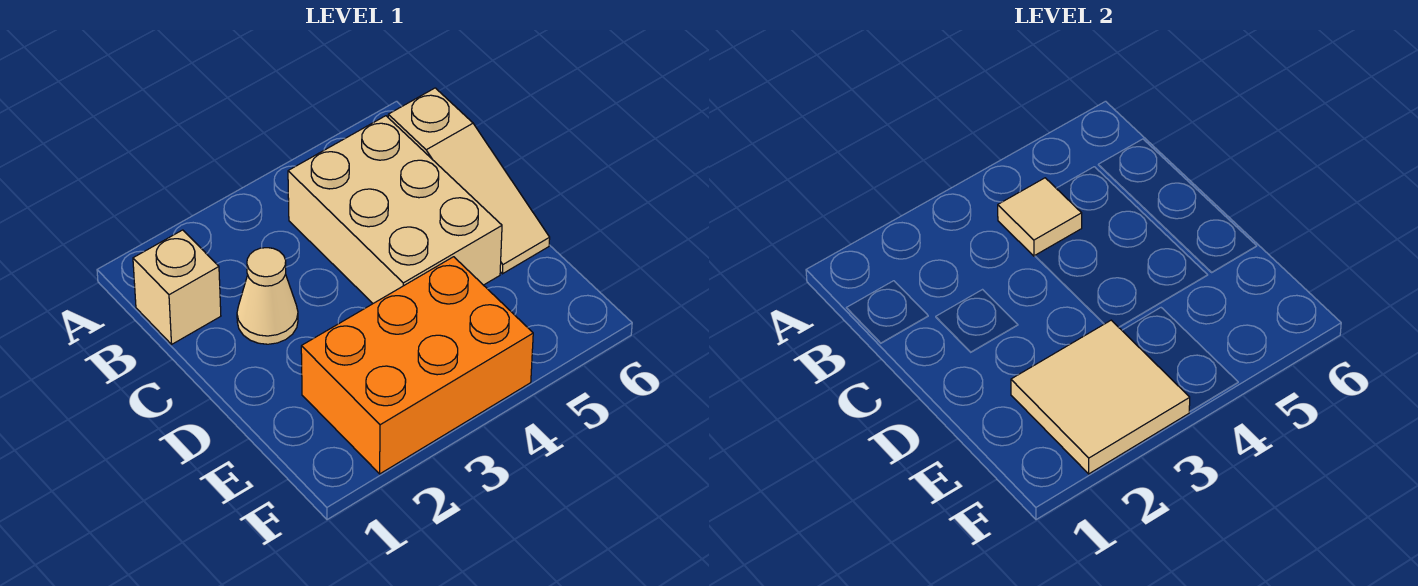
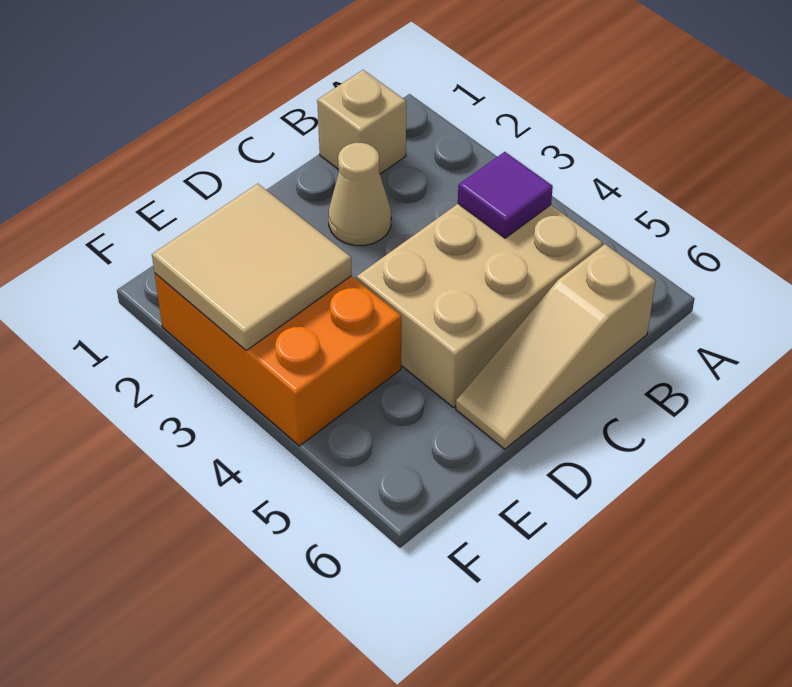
tan 1x1 tile [998,178,1082,256] -> purple 1x1 tile [458,152,553,238]

